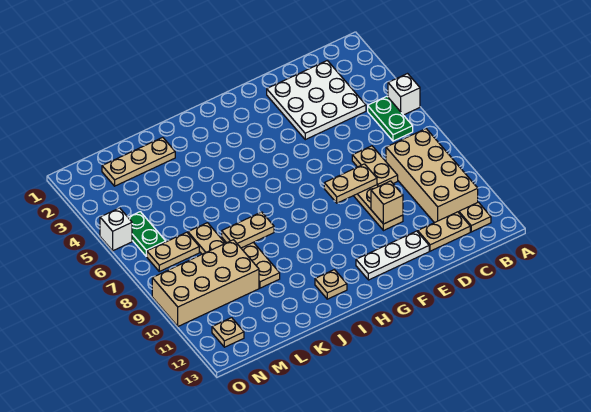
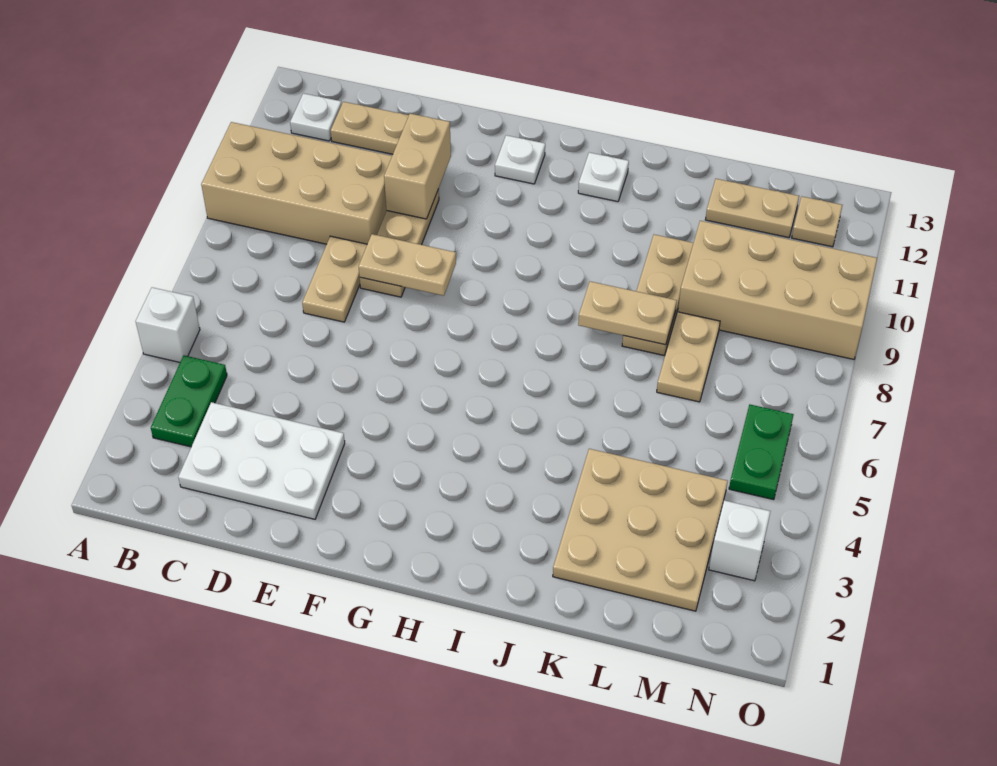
green 1x2 plate [368,96,413,141] -> green 1x2 plate moved to [151,355,227,447]
tan 2x4 brick [386,129,478,223] -> tan 2x4 brick turned to [201,122,392,244]
tan 1x1 plate [459,202,491,232] -> white 1x1 plate [290,93,342,141]
white 3x3 plate [267,61,366,140] -> white 2x3 plate [178,402,345,519]
tan 1x1 brick [371,181,403,224] -> tan 1x2 brick [384,114,451,219]
white 1x3 plate [356,231,429,280] -> white 1x1 plate [495,135,545,184]
tan 1x1 plate [315,270,347,299] -> white 1x1 plate [578,152,629,202]
tan 1x3 plate [102,137,175,186] -> tan 3x3 plate [553,449,728,611]
tan 1x2 plate [147,232,199,271] -> tan 1x2 plate moved to [705,179,799,238]
white 1x1 brick [100,208,132,251] -> white 1x1 brick moved to [709,500,770,581]

